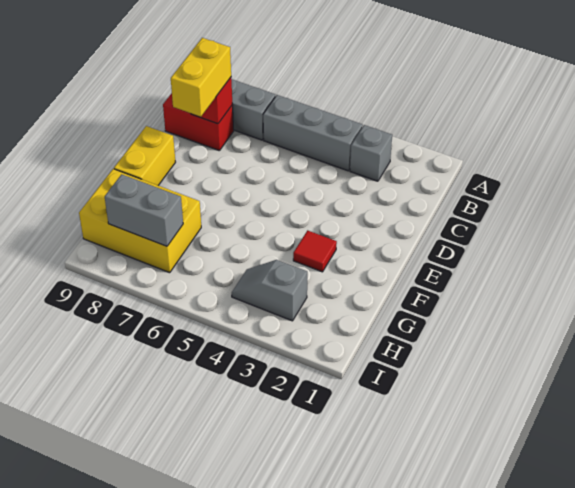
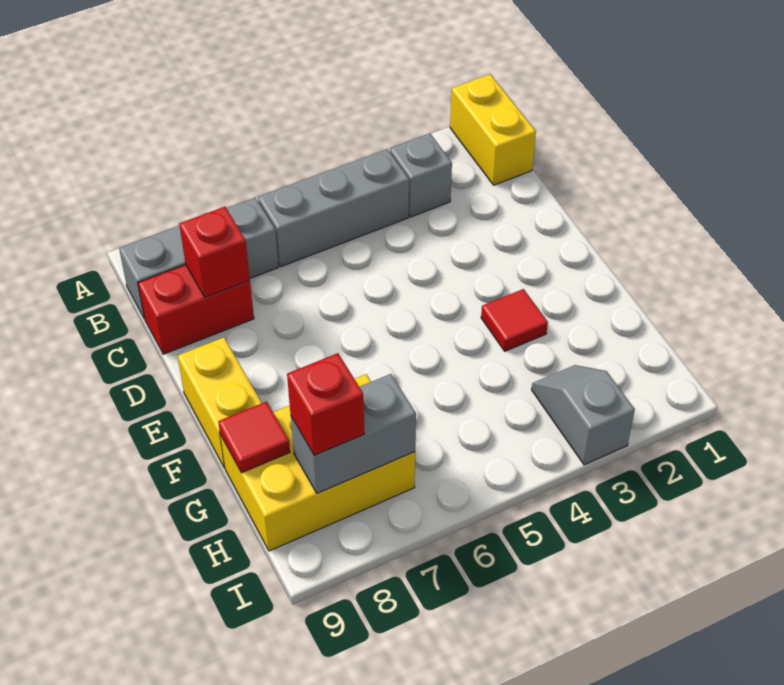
yellow 1x2 brick [171,38,231,117] -> yellow 1x2 brick moved to [450,74,536,185]
none -> red 1x1 tile [218,401,290,473]
grey 1x2 slope [232,260,307,321] -> grey 1x2 slope turned to [532,365,635,465]
none -> red 1x1 brick [287,353,364,455]

